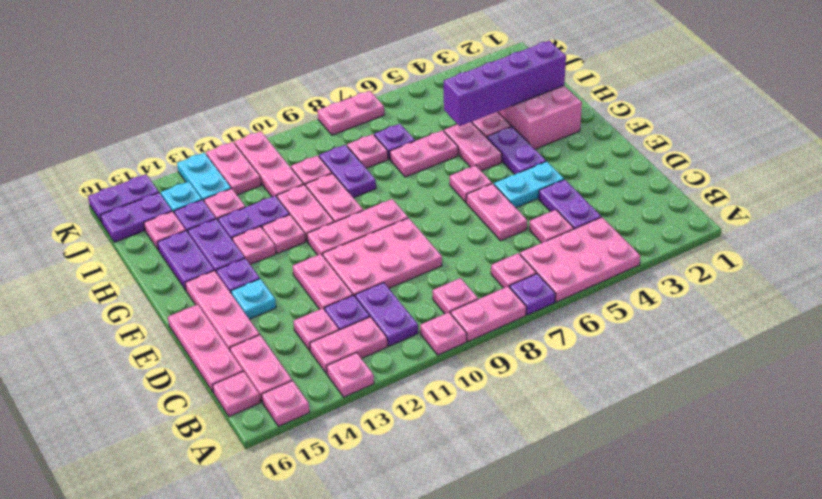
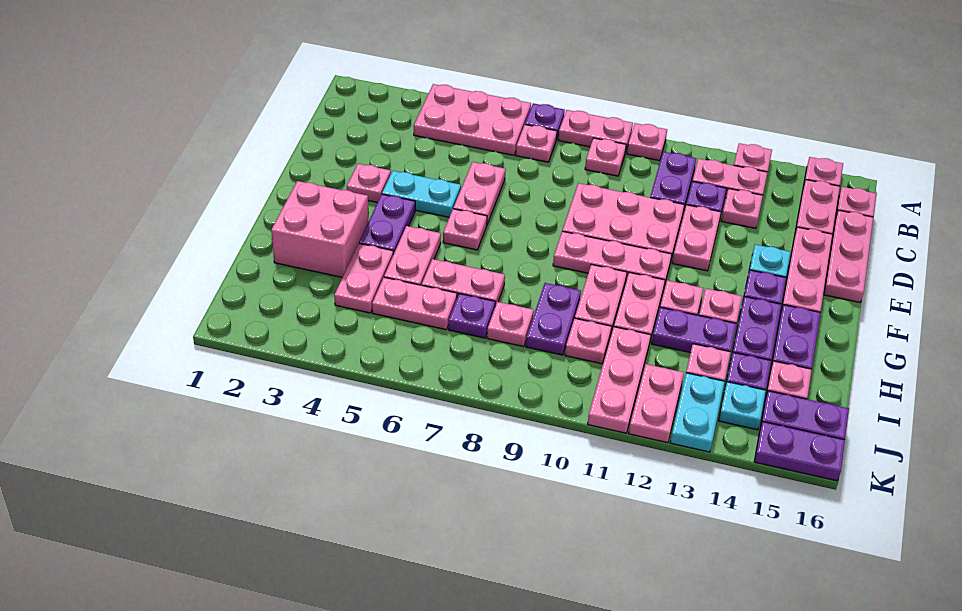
purple 1x2 plate [539,180,601,229] -> none
pink 1x1 plate [529,210,574,243] -> pink 1x1 plate moved to [347,164,391,203]
purple 1x4 brick [444,40,566,126] -> none
pink 1x2 plate [317,91,384,135] -> pink 1x2 plate moved to [372,277,457,330]

